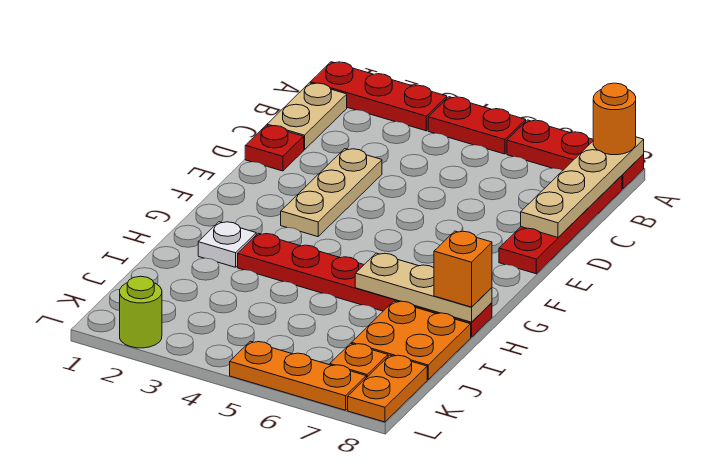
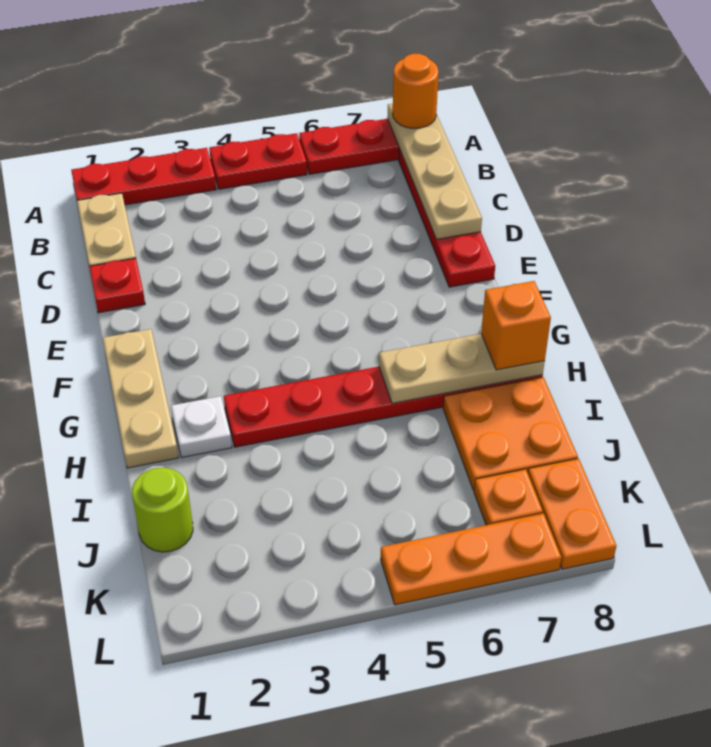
tan 1x3 plate [281,149,382,237] -> tan 1x3 plate moved to [103,329,178,468]
lime 1x1 round brick [120,276,162,348] -> lime 1x1 round brick moved to [132,468,193,552]

